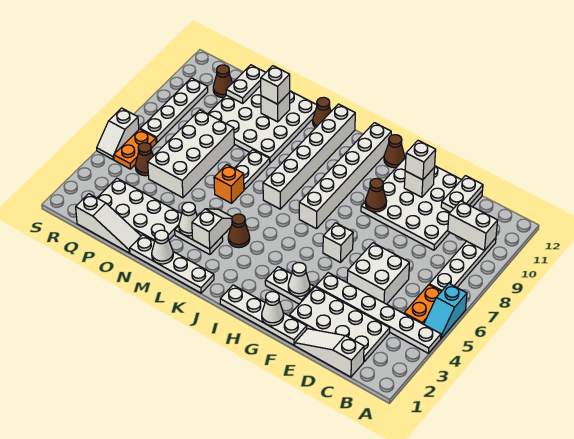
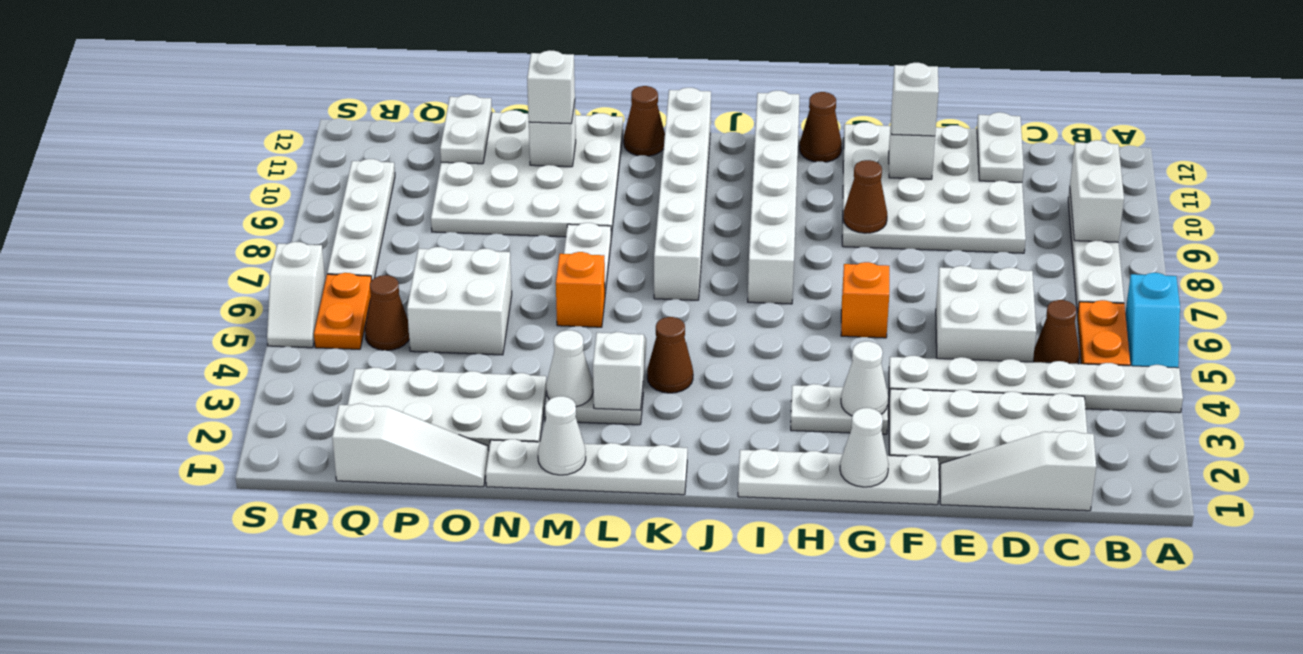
white 1x2 brick [448,201,498,251] -> white 1x2 brick turned to [1070,140,1124,242]
white 1x1 brick [323,223,353,262] -> orange 1x1 brick [841,262,889,338]
white 2x4 brick [148,110,234,198] -> white 2x2 brick [407,247,512,355]
brown 1x1 cone [213,65,232,98] -> brown 1x1 cone moved to [1033,300,1080,364]

